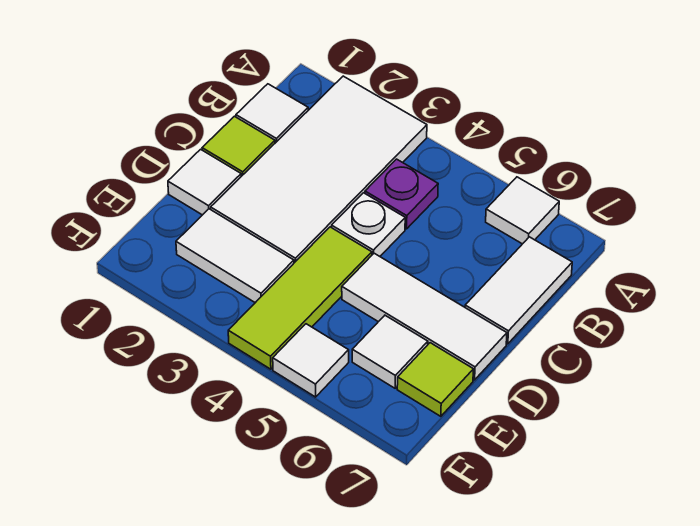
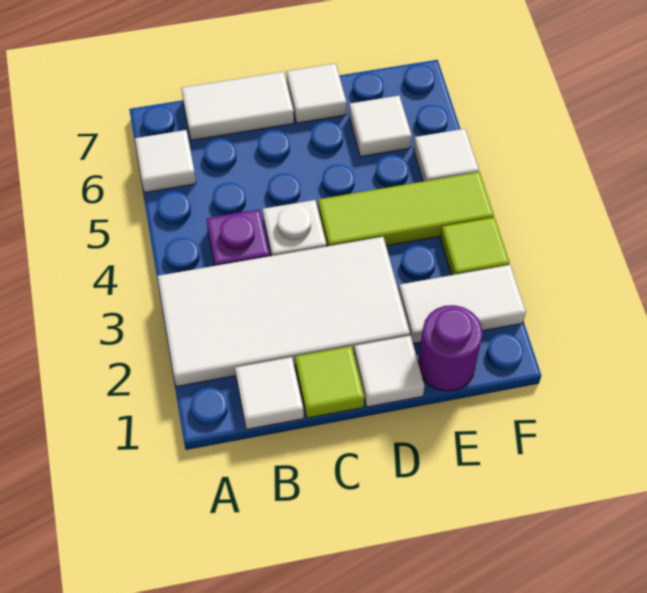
white 1x3 tile [342,253,507,380] -> white 1x1 tile [286,63,346,123]
none -> purple 1x1 round brick [418,305,483,391]
white 1x2 tile [176,209,294,303] -> white 1x2 tile turned to [399,265,526,343]
lime 1x1 tile [397,343,473,416] -> lime 1x1 tile moved to [440,217,510,275]

